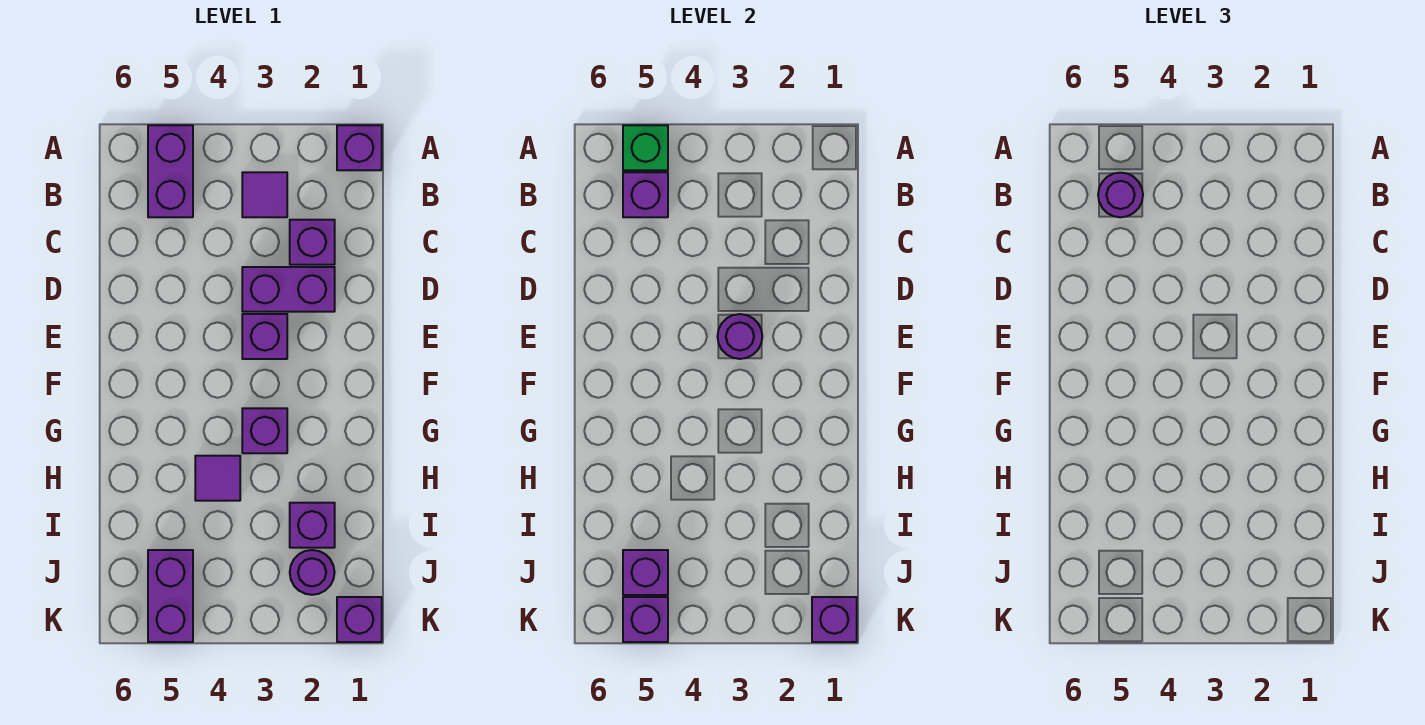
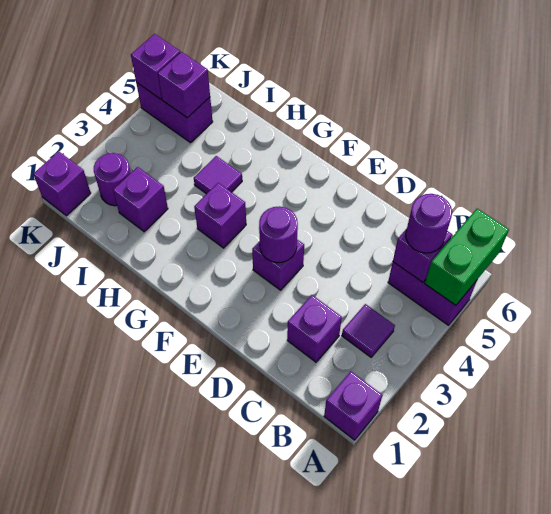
green 1x1 brick [623,125,668,170] -> green 1x2 brick [425,209,509,306]
purple 1x2 brick [242,267,335,312] -> none
purple 1x1 brick [812,597,857,642] -> none

